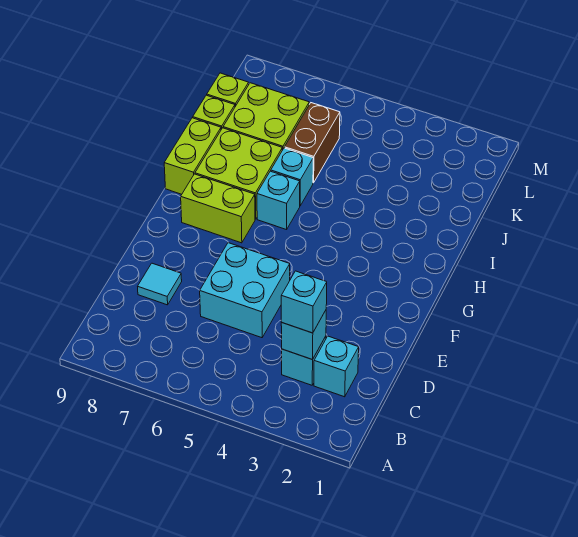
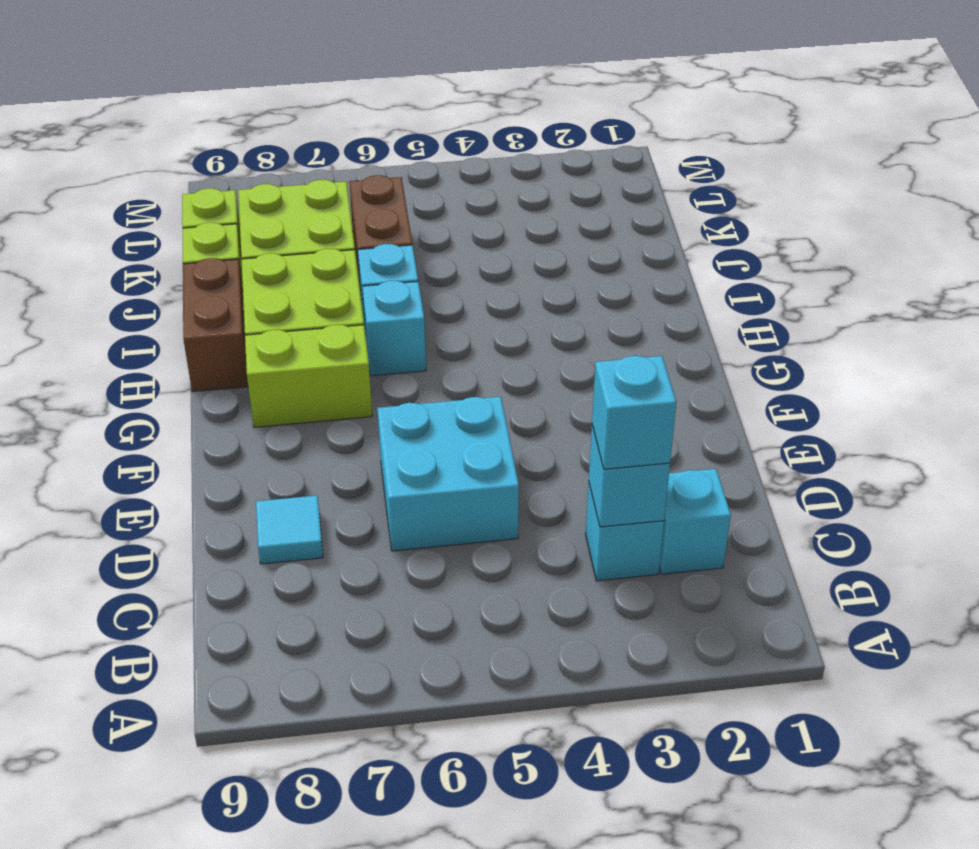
lime 1x2 brick [164,118,221,194] -> brown 1x2 brick [183,258,248,392]

